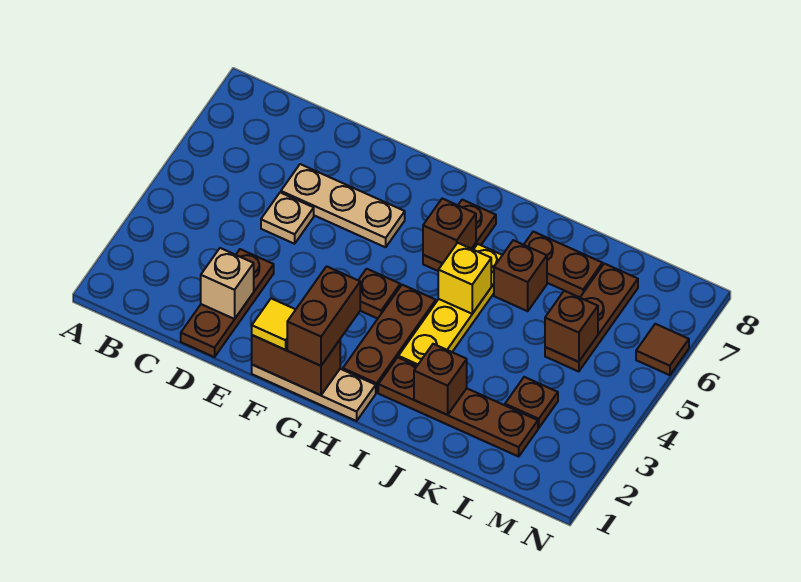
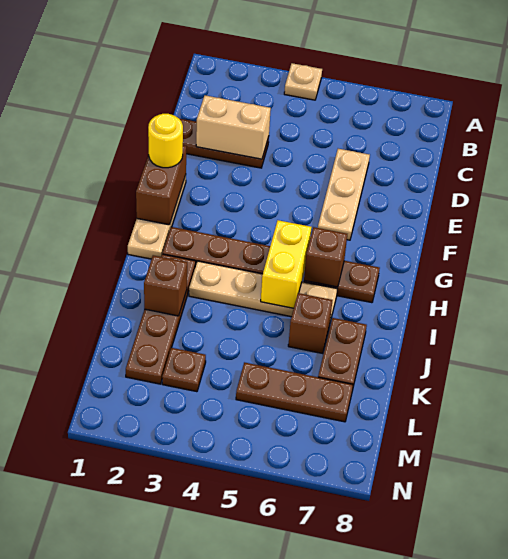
tan 1x1 brick [201,248,254,319] -> tan 1x2 brick [196,95,271,159]
tan 1x1 plate [261,193,314,244] -> tan 1x1 plate moved to [284,63,322,100]
yellow 1x1 tile [252,298,296,350] -> yellow 1x1 round brick [148,114,183,168]
brown 1x2 brick [287,266,360,366] -> none
brown 1x1 plate [358,269,400,319] -> none
yellow 1x4 plate [398,244,502,366] -> tan 1x4 plate [189,261,337,322]
yellow 1x1 brick [438,243,491,314] -> yellow 1x2 brick [261,220,311,309]
brown 1x1 brick [545,291,598,362] -> none
brown 1x1 tile [636,324,689,375] -> none

